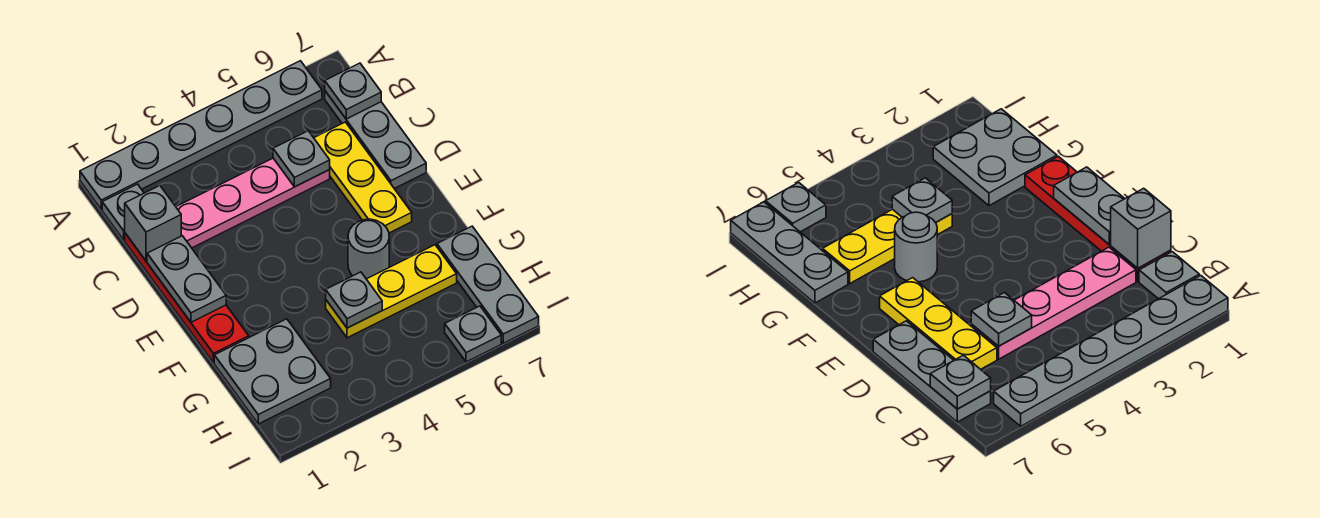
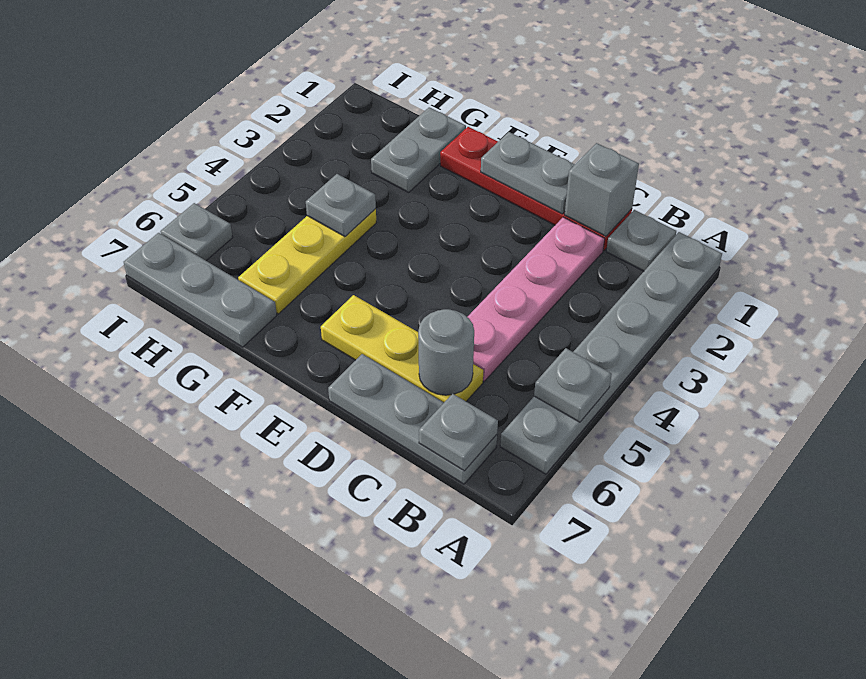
grey 1x1 plate [273,131,330,187] -> grey 1x1 plate moved to [534,348,612,422]
grey 1x1 round brick [348,219,389,279] -> grey 1x1 round brick moved to [418,309,474,395]
grey 2x2 plate [214,319,331,424] -> grey 1x2 plate [371,107,466,192]

